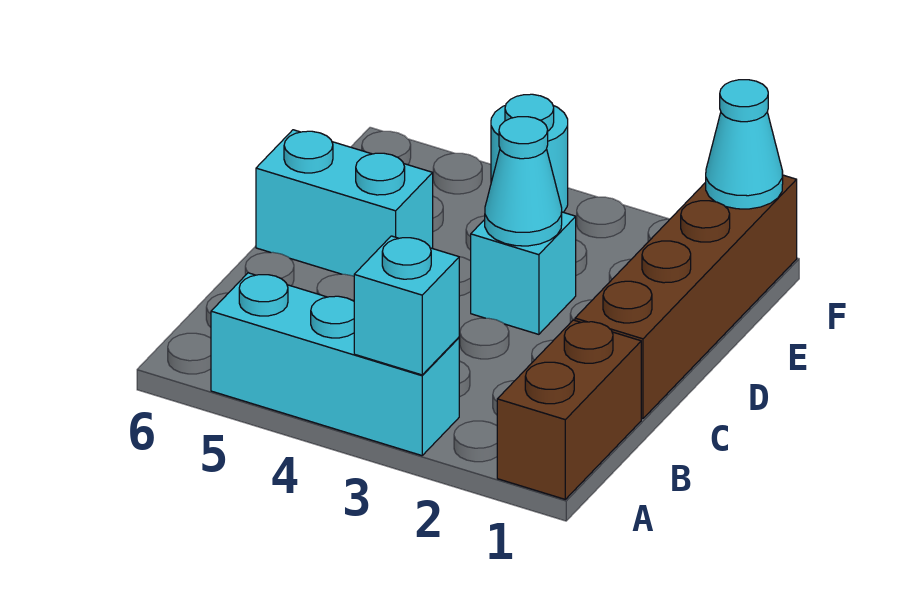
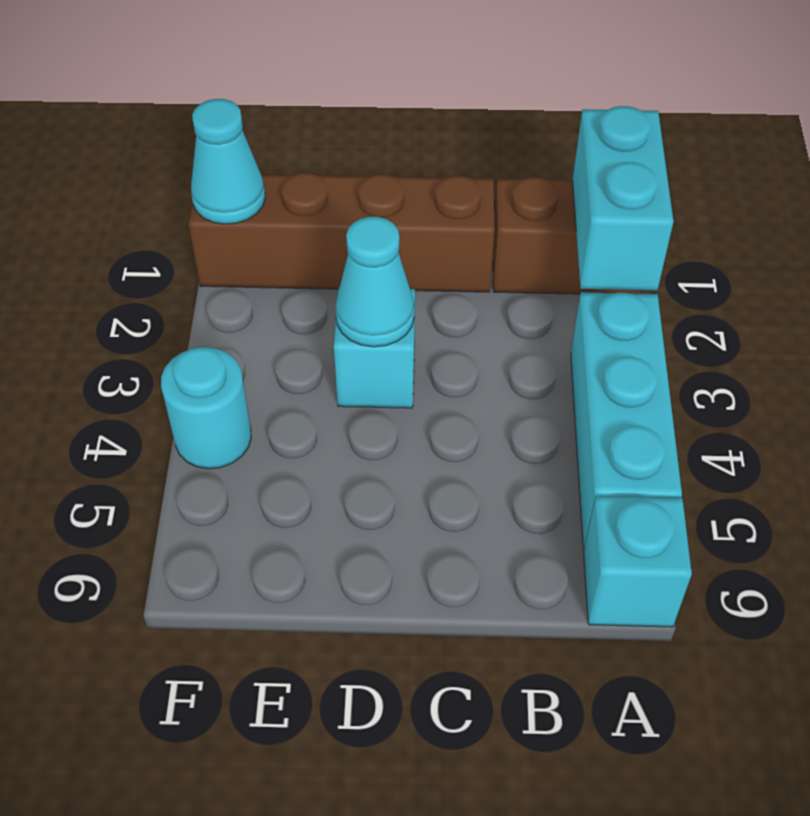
cyan 1x1 brick [354,236,459,375] -> cyan 1x1 brick moved to [584,496,692,627]
cyan 1x2 brick [256,130,433,276] -> cyan 1x2 brick moved to [572,106,674,290]

